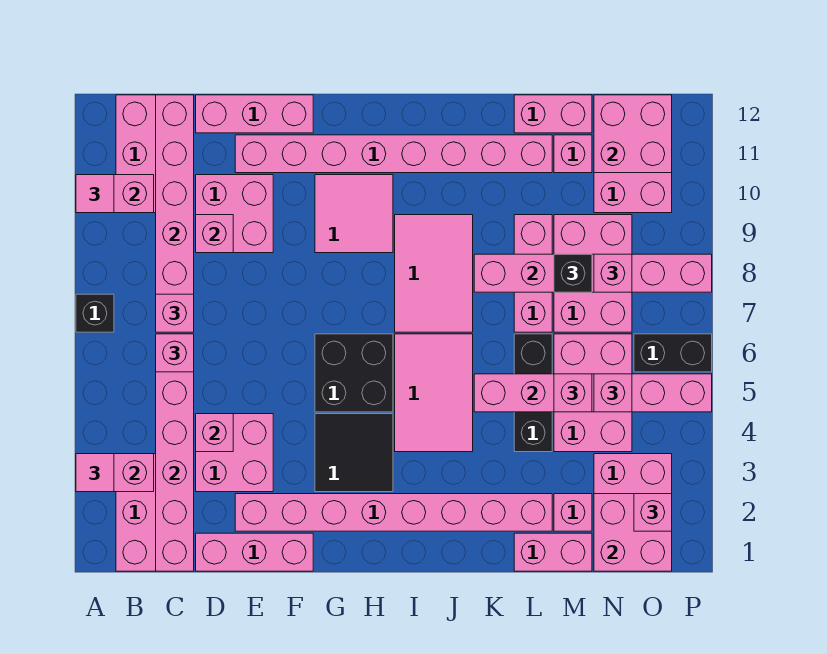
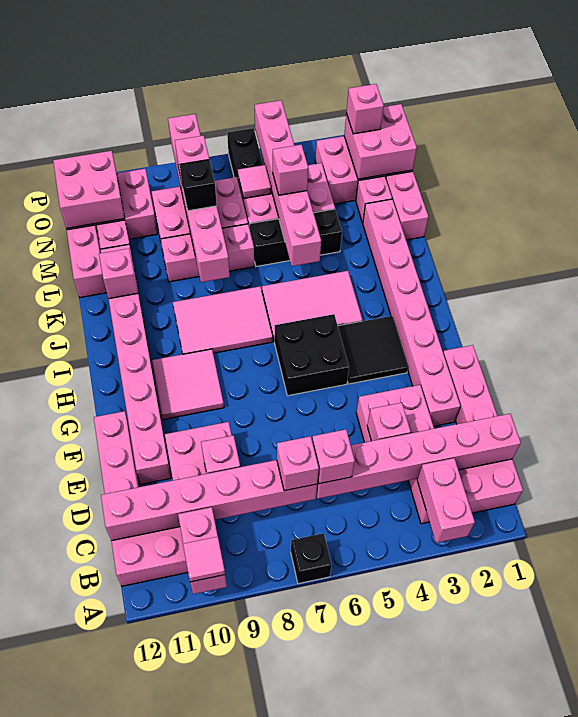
pink 1x1 tile [76,454,114,492] -> pink 1x1 tile moved to [238,165,271,199]
pink 1x1 brick [594,374,632,412] -> pink 1x1 brick moved to [99,249,138,299]

